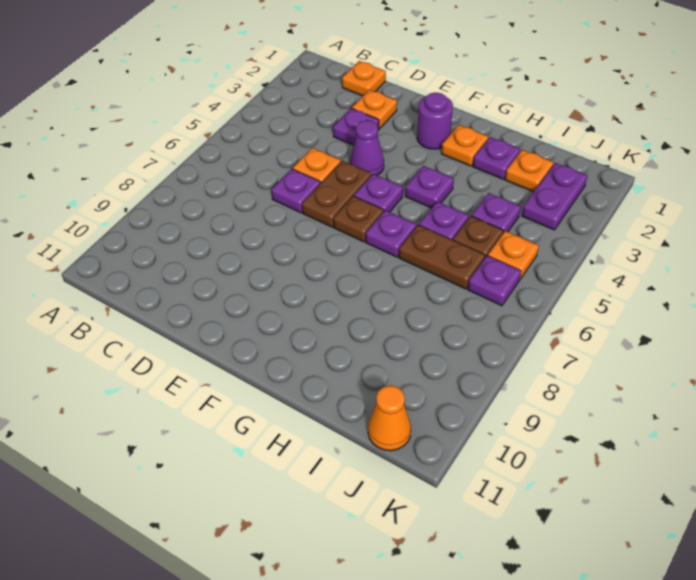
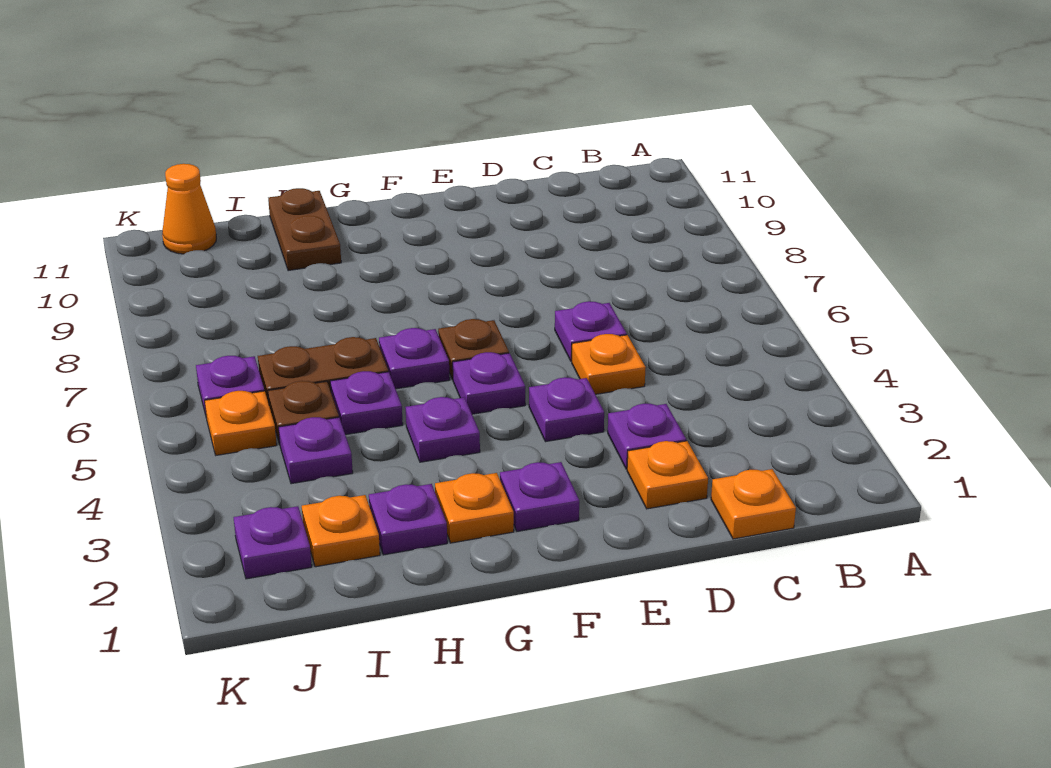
purple 1x1 cone [350,120,384,175] -> purple 1x1 plate [529,377,604,442]
brown 1x2 plate [302,161,372,227] -> brown 1x2 plate moved to [268,188,341,271]
purple 1x1 round brick [417,93,453,149] -> purple 1x1 plate [500,462,579,531]
purple 1x2 plate [522,163,587,230] -> purple 1x1 plate [233,506,312,579]

